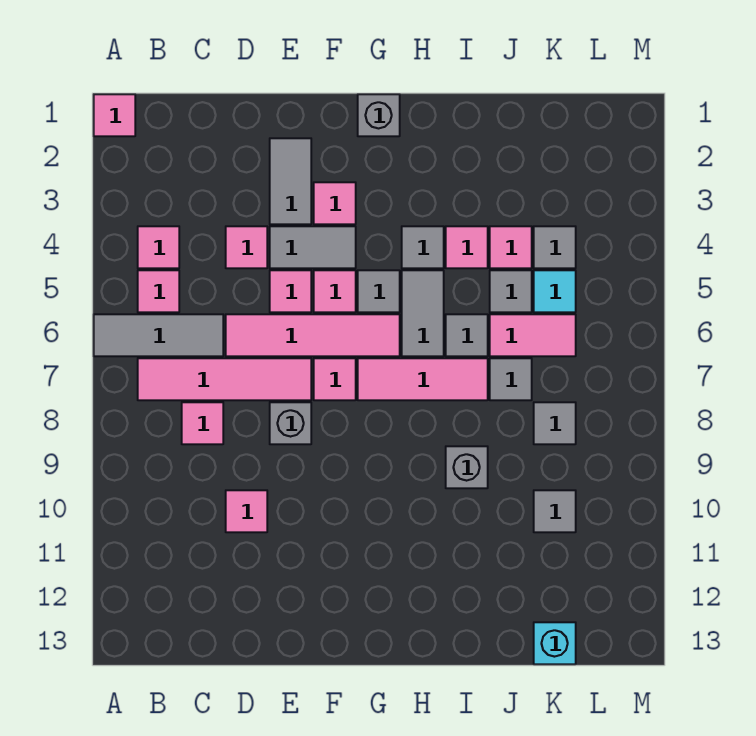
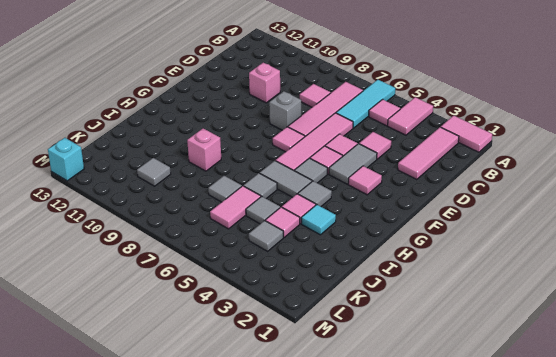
pink 1x1 tile [94,94,135,136] -> pink 1x2 tile [441,116,492,152]
grey 1x3 tile [94,314,223,356] -> cyan 1x3 tile [336,80,395,128]
pink 1x1 tile [138,226,179,268] -> pink 1x2 tile [388,97,433,135]
pink 1x1 tile [226,490,267,532] -> pink 1x1 brick [249,63,280,103]
grey 1x2 tile [270,138,311,224] -> none
grey 1x1 brick [358,94,400,136] -> none
pink 1x3 tile [358,358,488,400] -> pink 1x3 tile moved to [398,127,459,179]
grey 1x1 brick [446,446,488,488] -> pink 1x1 brick [187,129,221,171]
cyan 1x1 tile [534,270,576,312] -> cyan 1x1 tile moved to [301,205,336,235]
grey 1x1 tile [534,402,576,444] -> none
cyan 1x1 brick [534,622,576,664] -> cyan 1x1 brick moved to [48,138,84,181]

